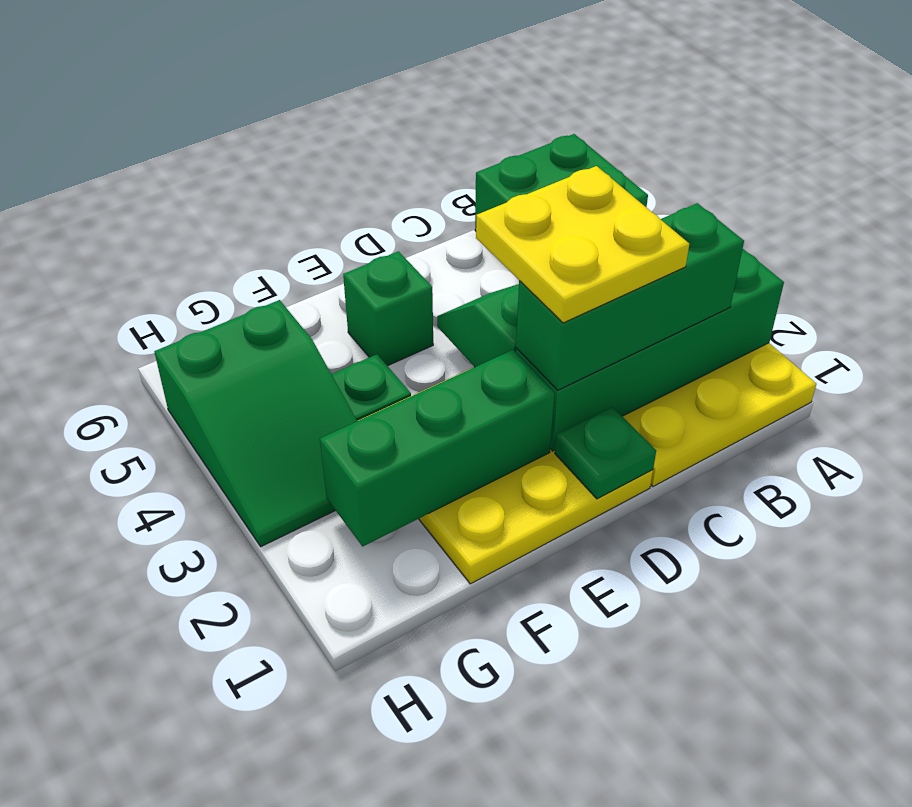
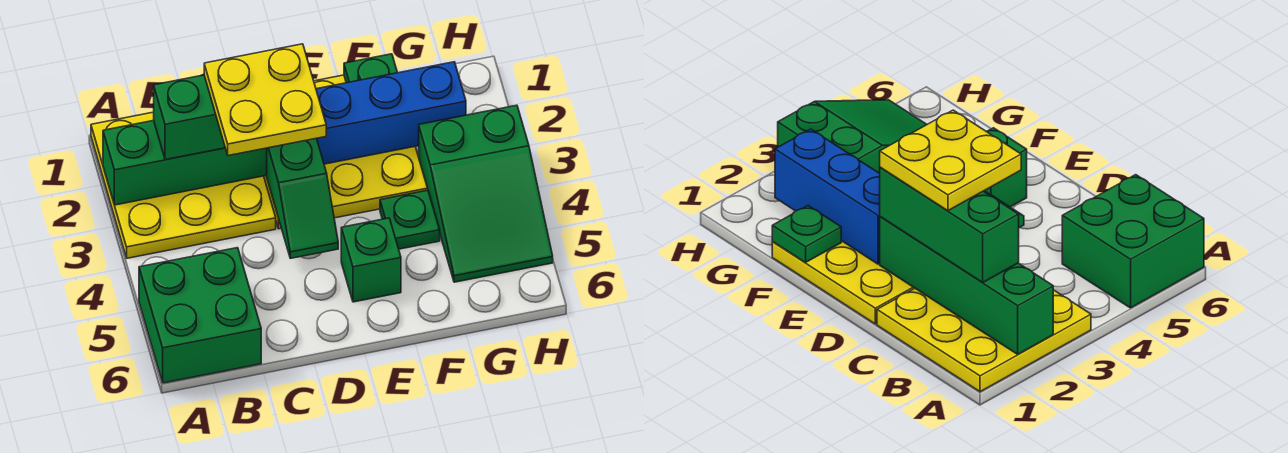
green 1x1 plate [555,407,656,499] -> green 1x1 plate moved to [344,54,397,83]
green 1x3 brick [320,350,554,546] -> blue 1x3 brick [316,62,466,164]
green 2x3 slope [154,300,357,547] -> green 2x3 slope turned to [419,105,553,282]

